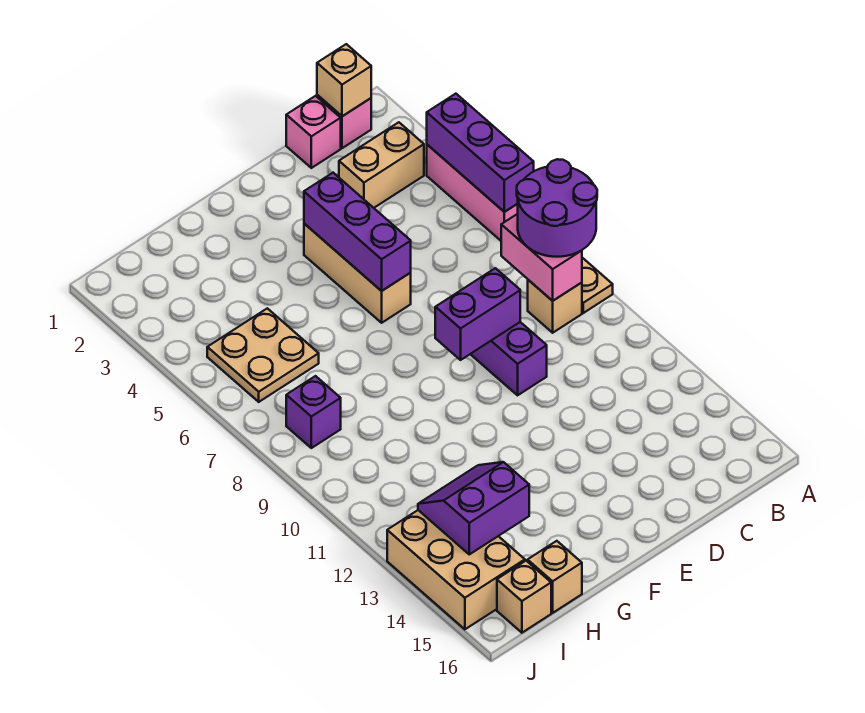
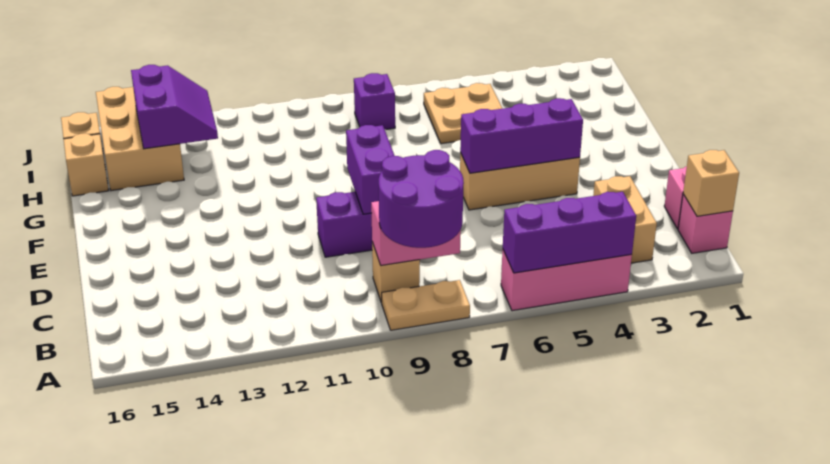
tan 2x3 brick [387,510,525,629] -> tan 2x3 brick turned to [96,87,184,191]

